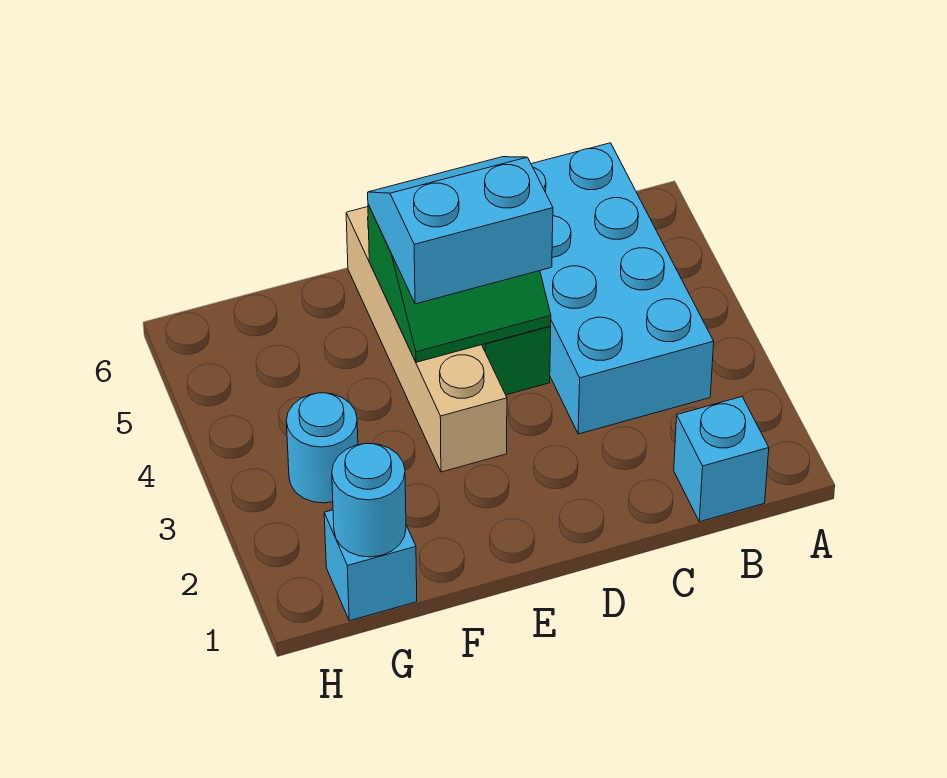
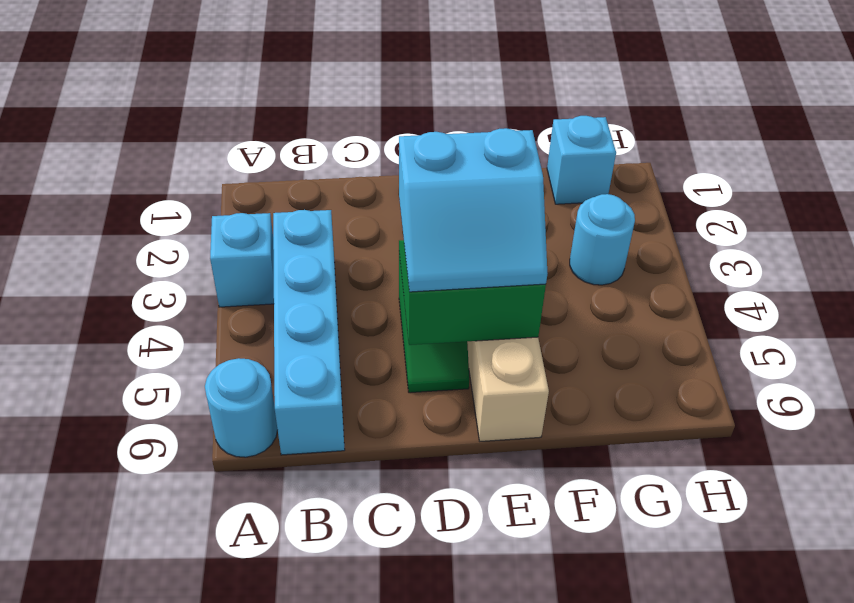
cyan 1x1 brick [674,397,769,522] -> cyan 1x1 brick moved to [210,213,274,307]
cyan 2x4 brick [531,143,714,434] -> cyan 1x4 brick [273,210,345,455]
cyan 1x1 round brick [332,443,406,557] -> cyan 1x1 round brick moved to [205,358,278,457]

